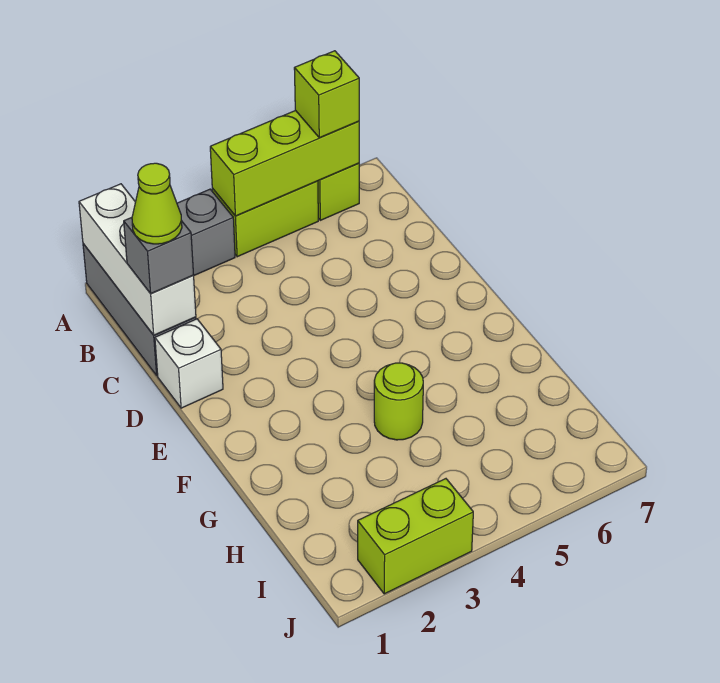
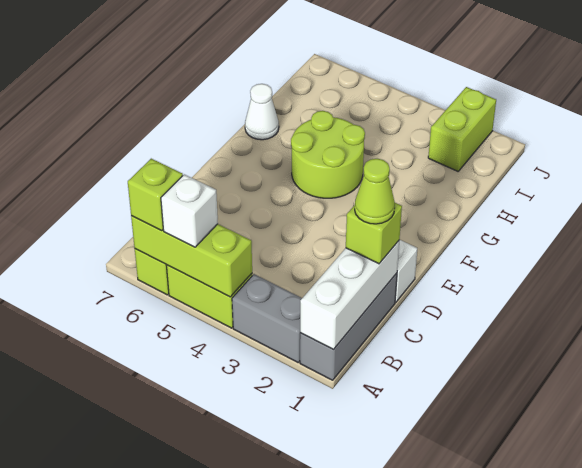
none -> white 1x1 brick [161,174,218,247]
grey 1x1 brick [124,217,194,294] -> lime 1x1 brick [346,203,402,264]
lime 1x1 round brick [374,363,423,440] -> lime 2x2 round brick [291,111,365,198]
none -> white 1x1 cone [245,84,279,140]
lime 1x2 brick [358,479,473,594] -> lime 1x2 brick turned to [428,87,496,171]

